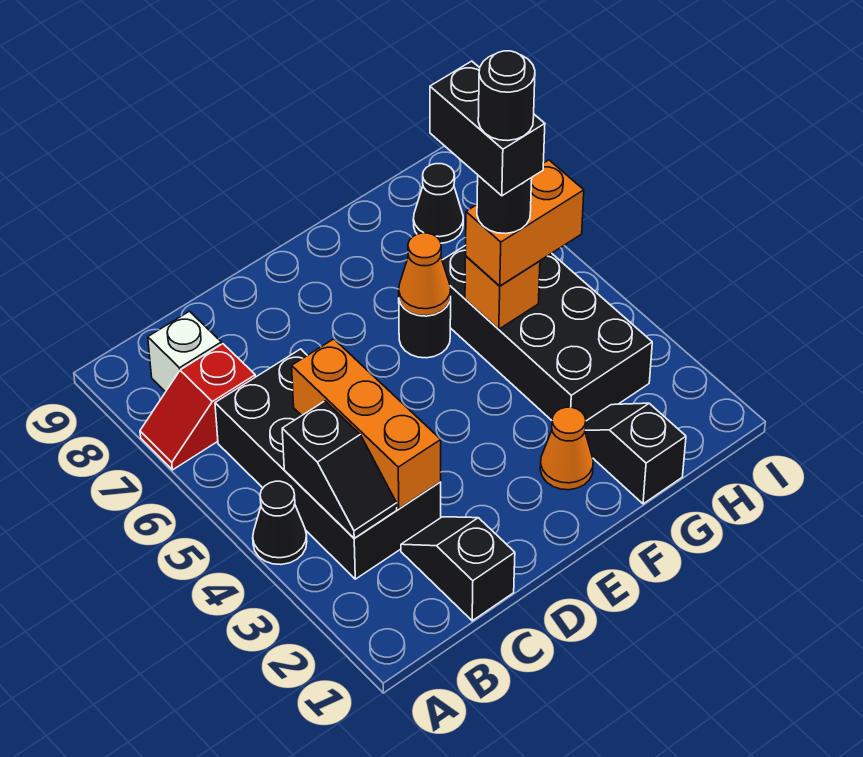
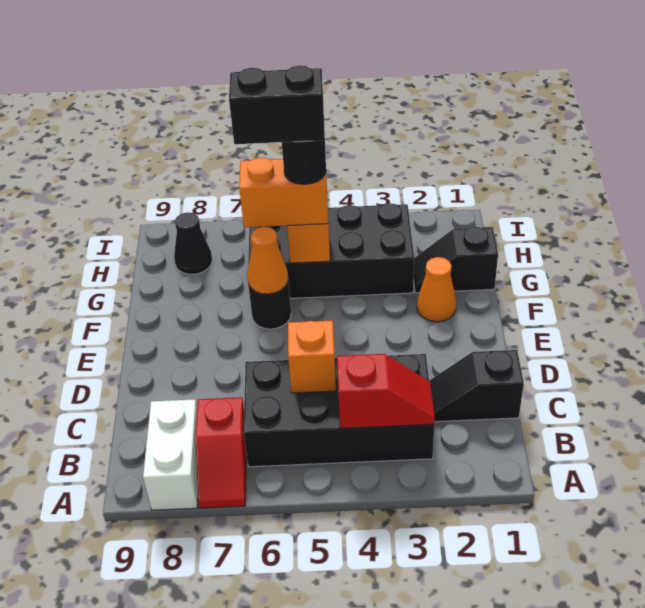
black 1x1 cone [253,481,307,565] -> none
black 1x2 slope [282,401,397,538] -> red 1x2 slope [337,354,435,428]
white 1x1 brick [148,311,221,392] -> white 1x2 brick [143,399,198,510]
orange 1x3 brick [292,339,441,509] -> orange 1x1 brick [288,320,336,393]
orange 1x2 brick [466,160,584,286] -> orange 1x2 brick turned to [239,158,329,227]
black 1x1 round brick [478,51,535,141] -> none

